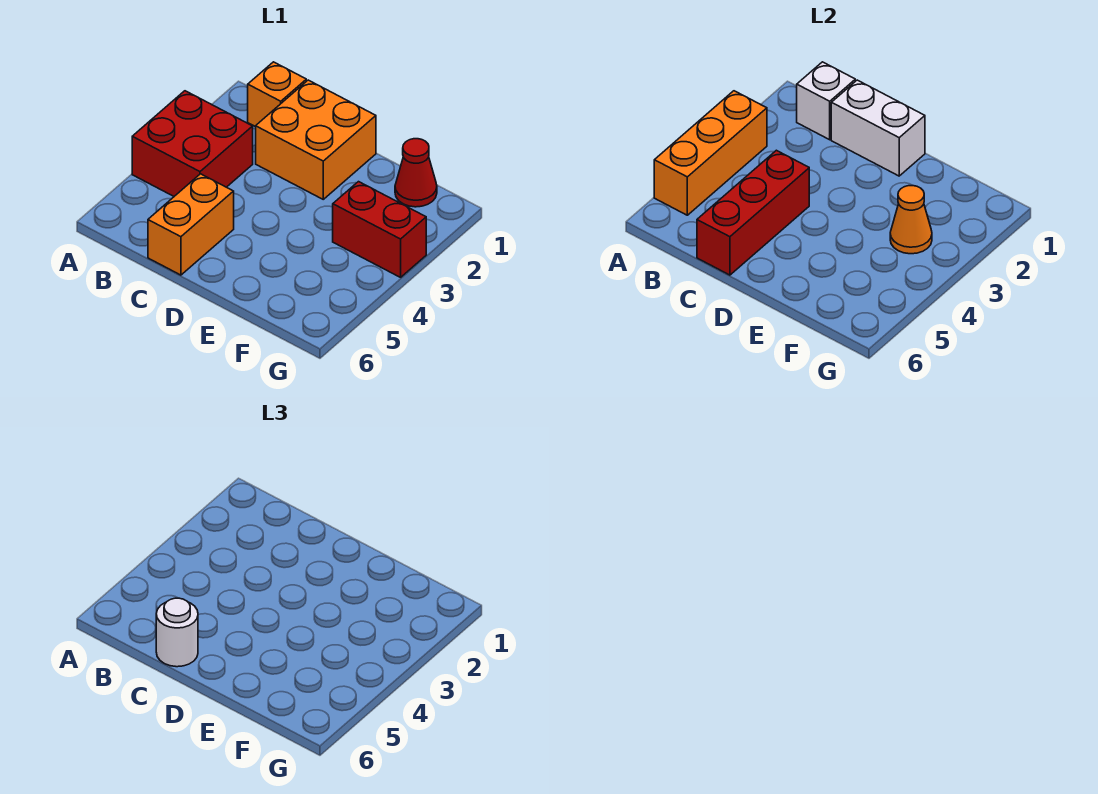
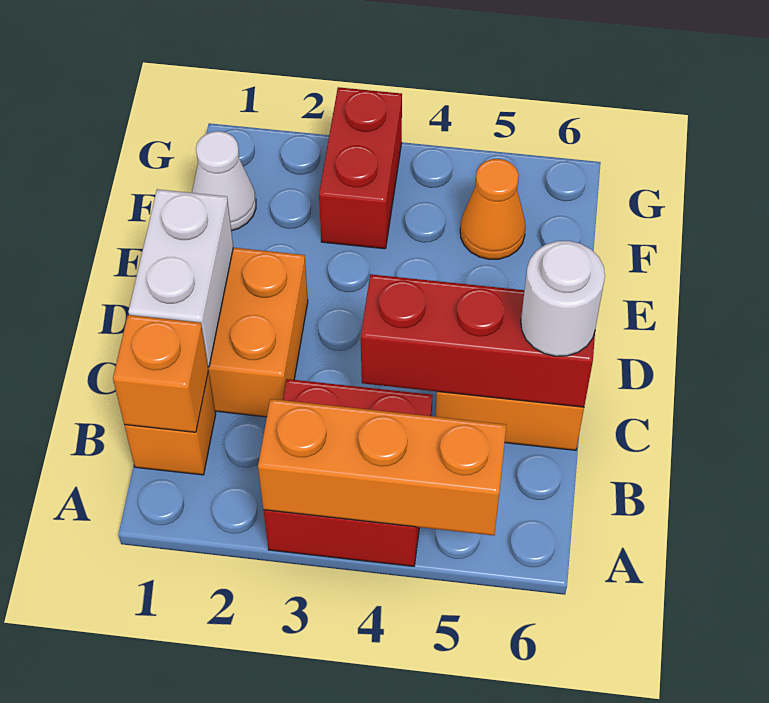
white 1x1 brick [797,62,855,140] -> orange 1x1 brick [113,315,208,432]
red 1x1 cone [395,139,437,207] -> white 1x1 cone [192,131,256,231]
orange 1x1 cone [890,186,932,254] -> orange 1x1 cone moved to [460,159,526,259]

